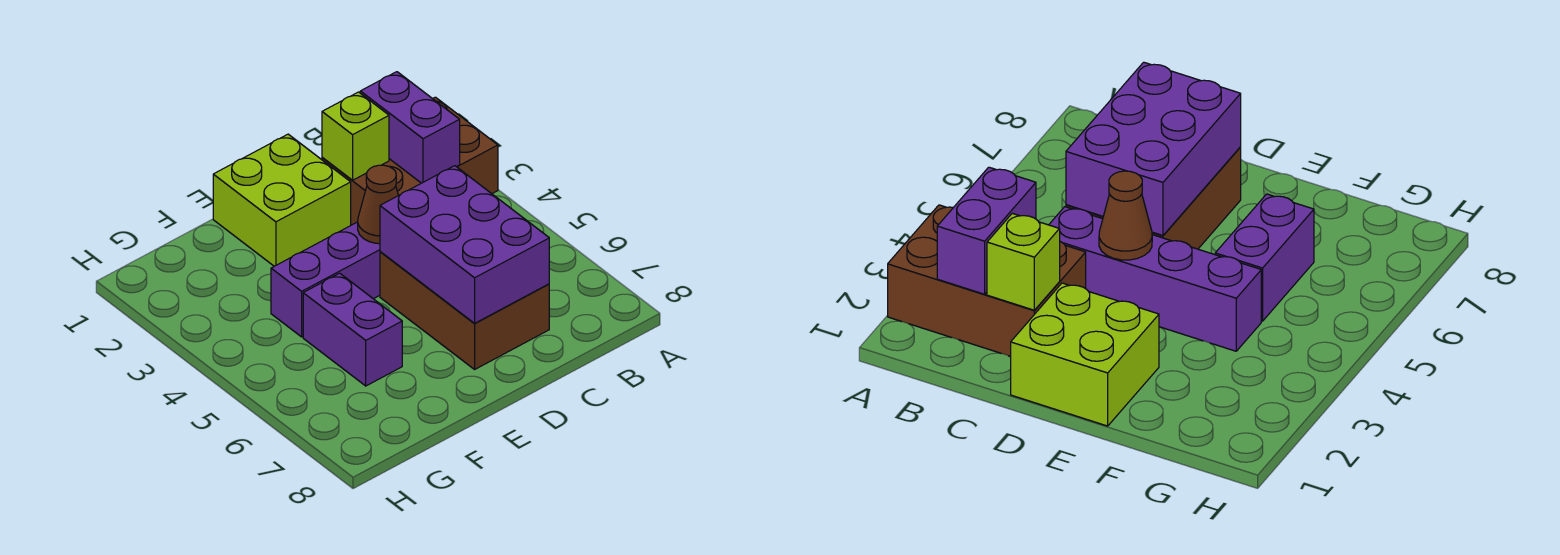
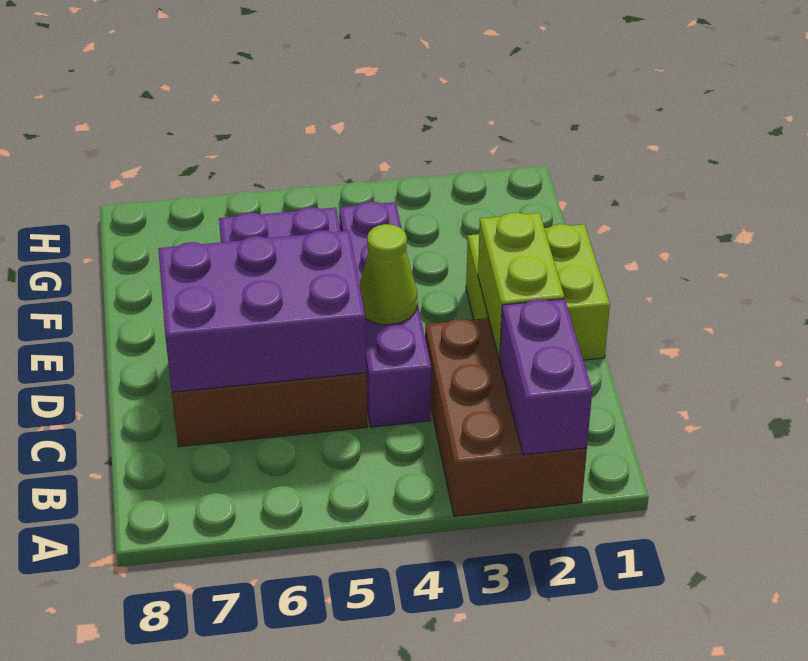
purple 1x2 brick [360,72,460,183] -> purple 1x2 brick turned to [500,299,592,455]
lime 1x1 brick [322,92,389,180] -> lime 1x2 brick [478,213,564,360]
brown 1x1 cone [358,165,398,244] -> lime 1x1 cone [359,224,417,325]

